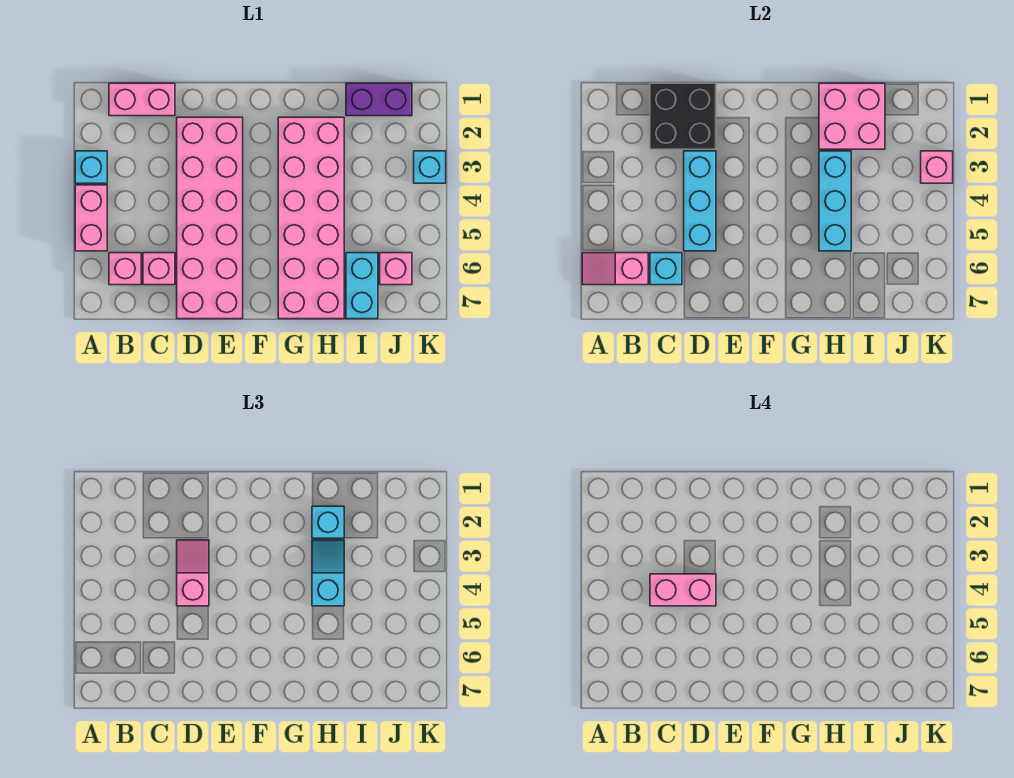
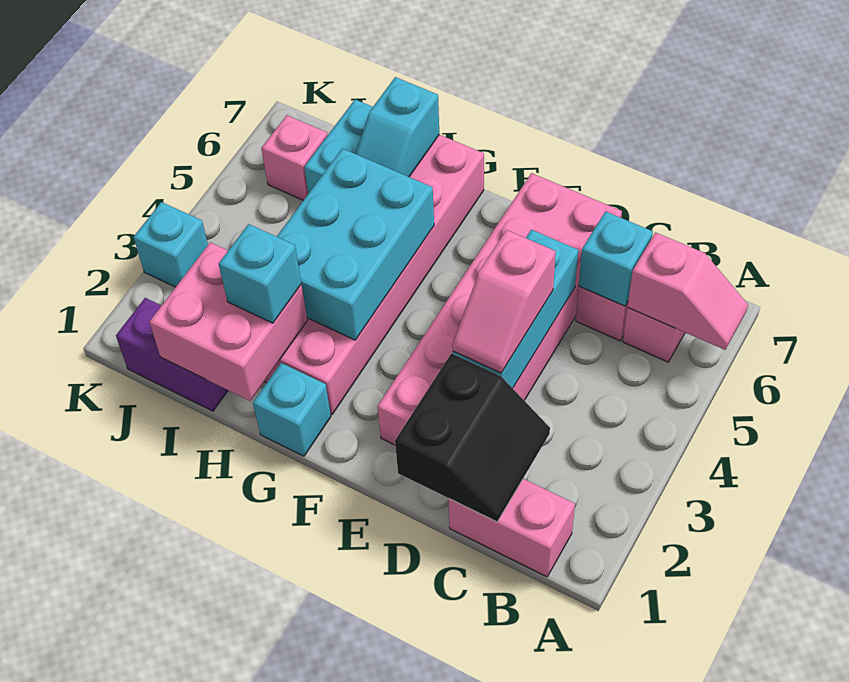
cyan 1x1 brick [75,151,107,183] -> cyan 1x1 brick moved to [253,363,331,456]
pink 1x2 brick [75,185,107,251] -> none
black 2x2 brick [650,83,716,149] -> black 2x2 slope [395,353,550,522]
pink 1x2 brick [650,574,716,606] -> none
cyan 1x3 brick [819,151,851,251] -> cyan 2x3 brick [277,148,434,340]
cyan 1x2 slope [312,540,344,606] -> cyan 1x2 slope moved to [355,77,439,177]
pink 1x1 brick [921,151,953,183] -> none

